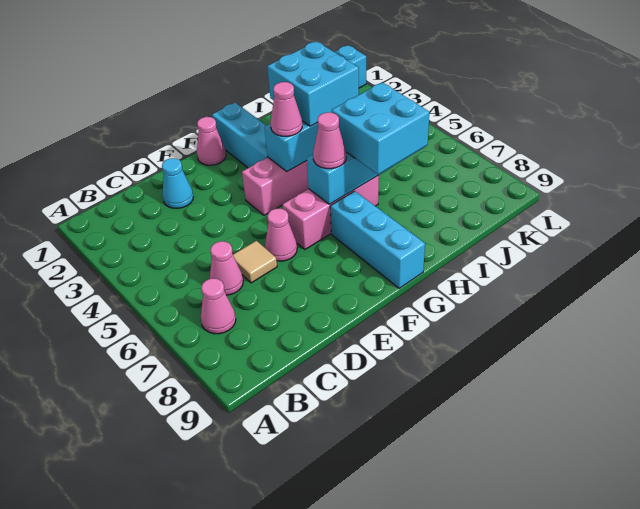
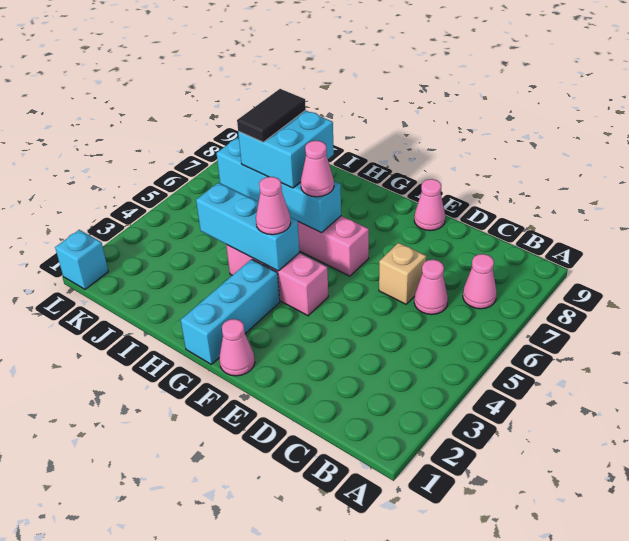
cyan 1x1 cone [162,158,193,208] -> none
tan 1x1 tile [233,241,277,283] -> tan 1x1 brick [379,243,426,304]
pink 1x1 cone [265,208,297,261] -> pink 1x1 cone moved to [414,179,445,231]
cyan 1x3 brick [330,191,425,288] -> none
cyan 2x2 brick [267,41,359,126] -> none
none -> black 1x2 tile [237,89,306,142]

